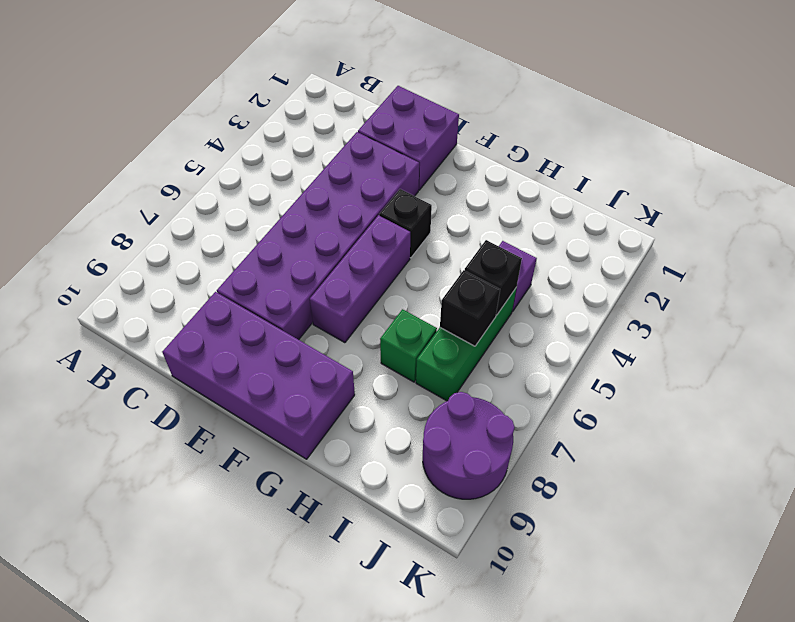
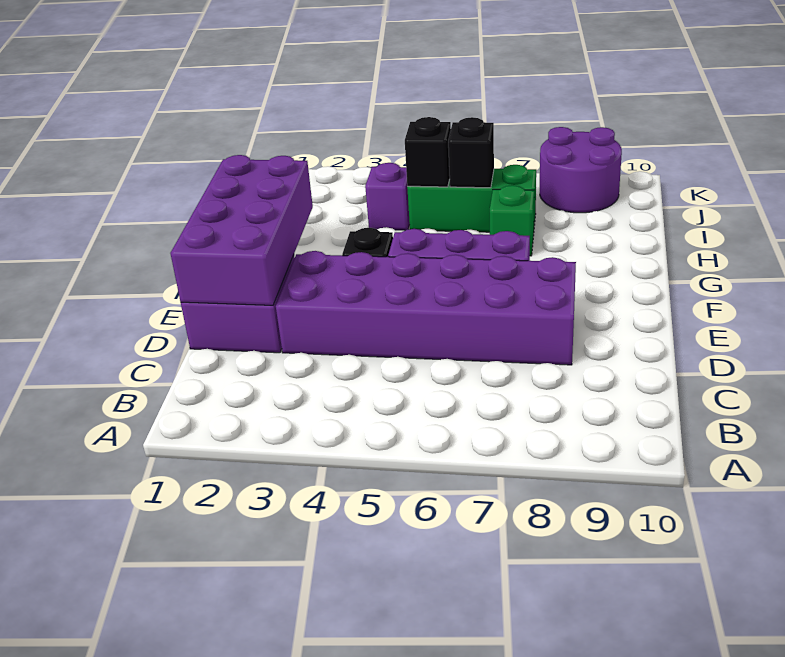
purple 2x4 brick [162,292,355,459] -> purple 2x4 brick moved to [170,155,313,305]

